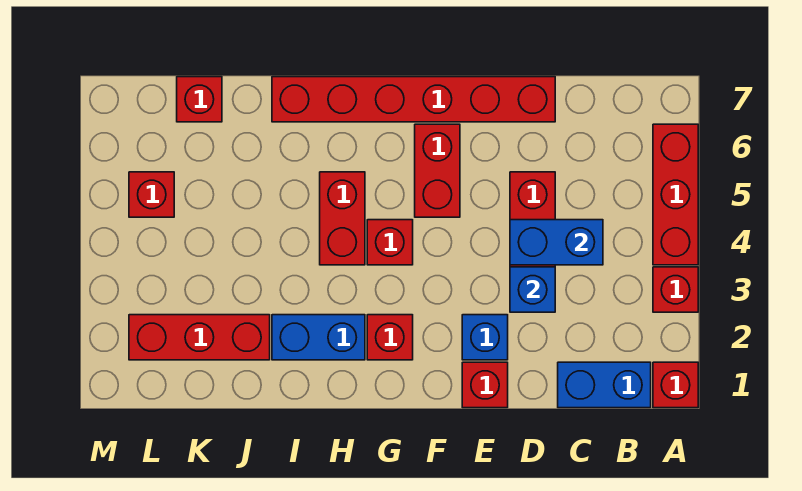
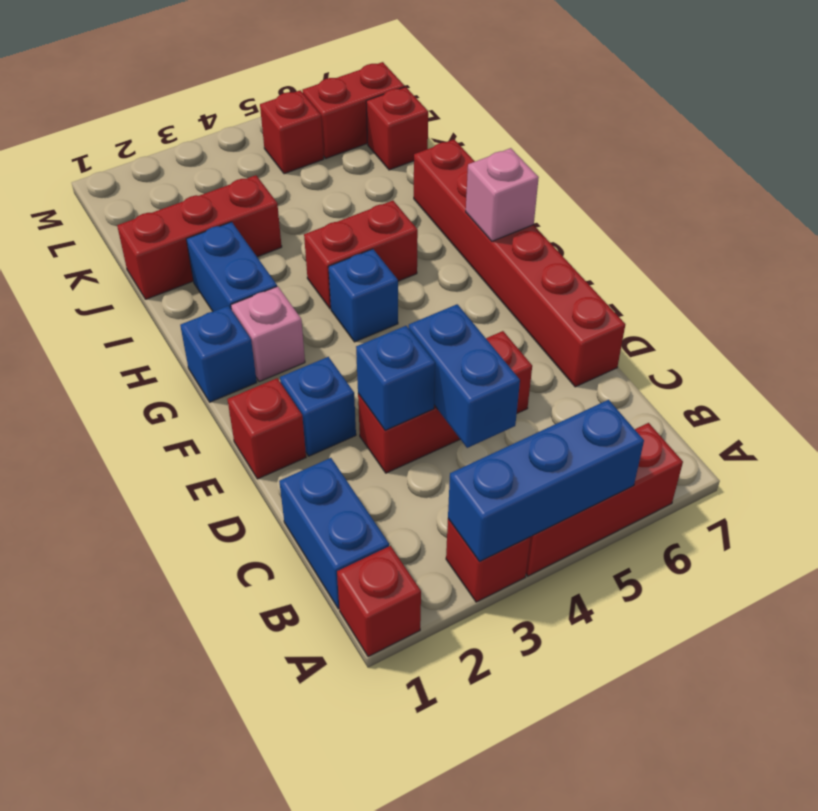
none -> blue 1x3 brick [448,400,644,562]
red 1x2 brick [415,124,460,217] -> red 1x2 brick moved to [302,62,405,158]
none -> blue 1x1 brick [180,306,257,402]
red 1x1 brick [367,315,413,360] -> pink 1x1 brick [231,286,305,382]
red 1x1 brick [367,220,413,265] -> blue 1x1 brick [328,249,398,342]
none -> pink 1x1 brick [466,148,539,241]
red 1x3 brick [129,315,270,360] -> red 1x3 brick turned to [117,175,282,299]

